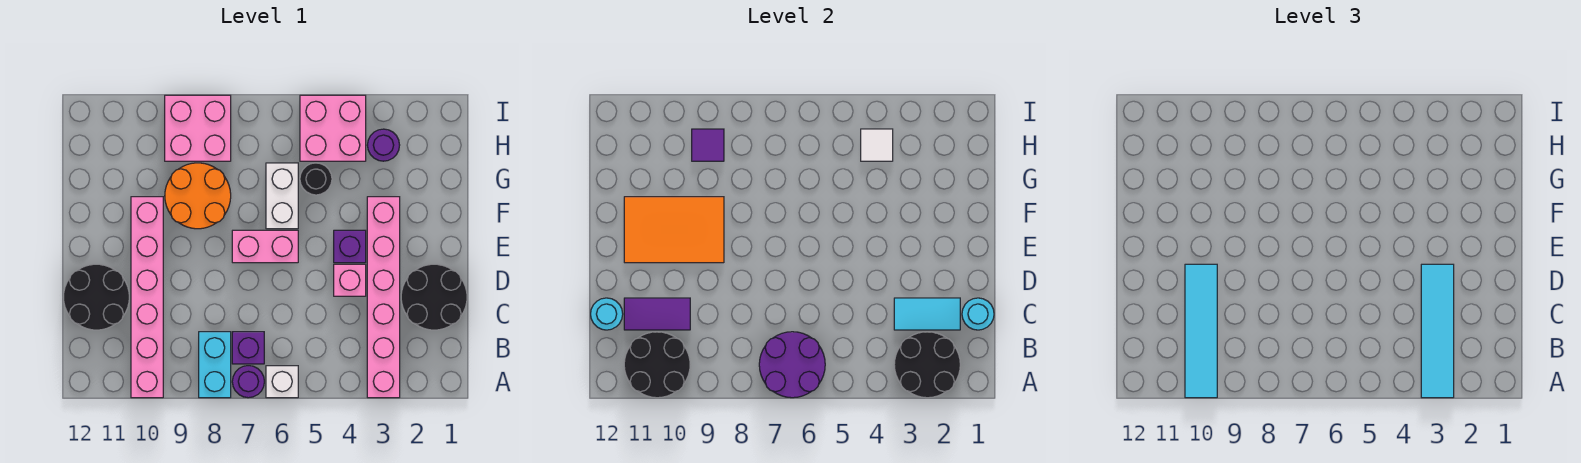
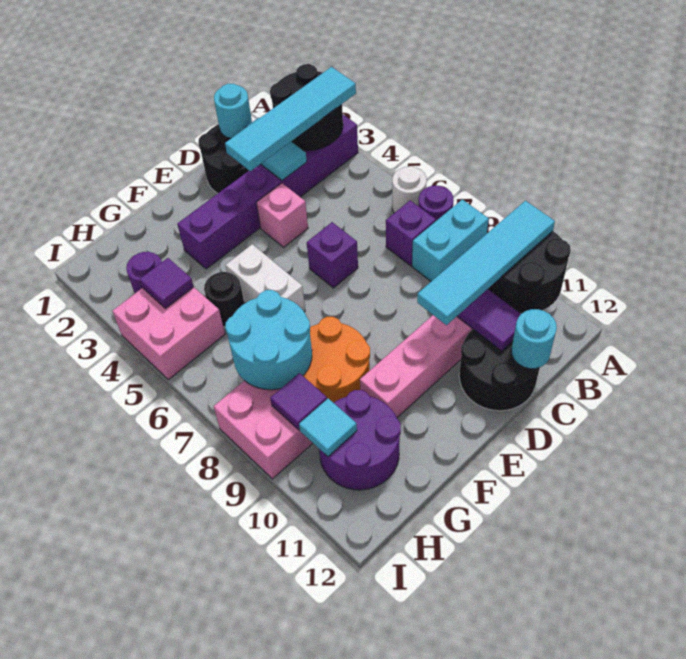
pink 1x6 brick [367,197,400,398] -> purple 1x6 brick [177,115,358,269]
white 1x1 brick [266,366,298,398] -> white 1x1 round brick [392,166,427,213]
purple 2x2 round brick [759,332,825,398] -> purple 2x2 round brick moved to [319,390,401,490]
purple 1x1 brick [334,230,366,263] -> purple 1x1 brick moved to [307,222,358,288]
pink 1x2 brick [232,230,298,263] -> none
orange 2x3 tile [624,197,724,263] -> none
white 1x2 brick [266,163,298,229] -> white 1x2 brick turned to [226,244,305,312]
none -> cyan 2x2 round brick [225,290,312,390]
white 1x1 tile [861,129,893,161] -> purple 1x1 tile [140,258,194,308]
none -> cyan 1x1 tile [299,399,357,456]

